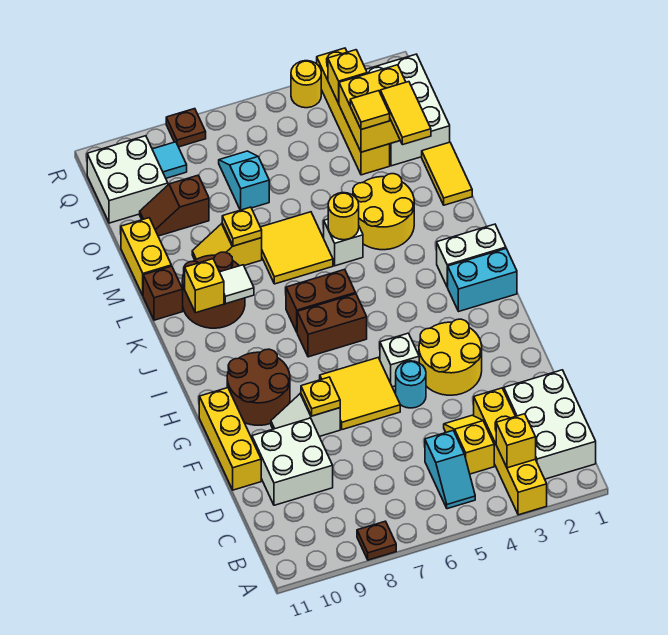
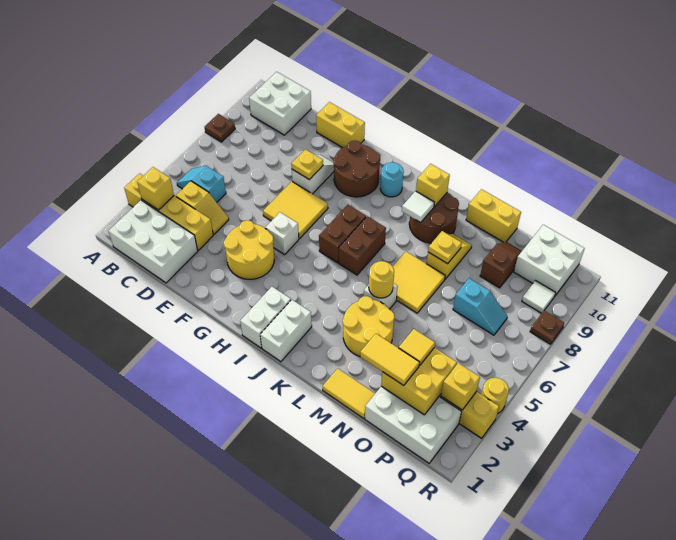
white 2x2 brick [252,418,333,505] -> white 2x2 brick moved to [249,72,311,135]
yellow 1x3 brick [199,388,261,490] -> yellow 1x2 brick [316,102,365,148]
cyan 1x1 round brick [396,361,426,408] -> cyan 1x1 round brick moved to [380,162,404,197]
cyan 1x2 brick [448,249,517,311] -> white 1x2 brick [240,287,291,348]
brown 1x1 brick [143,266,183,320] -> none
cyan 1x1 tile [152,142,187,178] -> white 1x1 tile [522,281,556,313]

